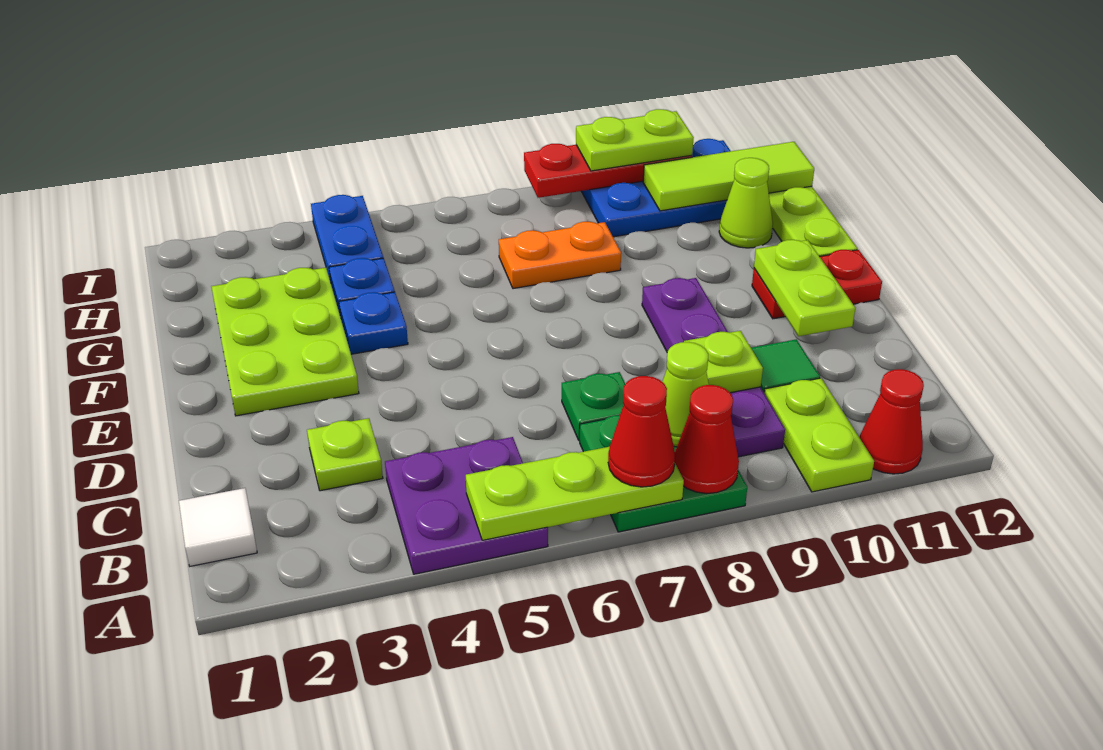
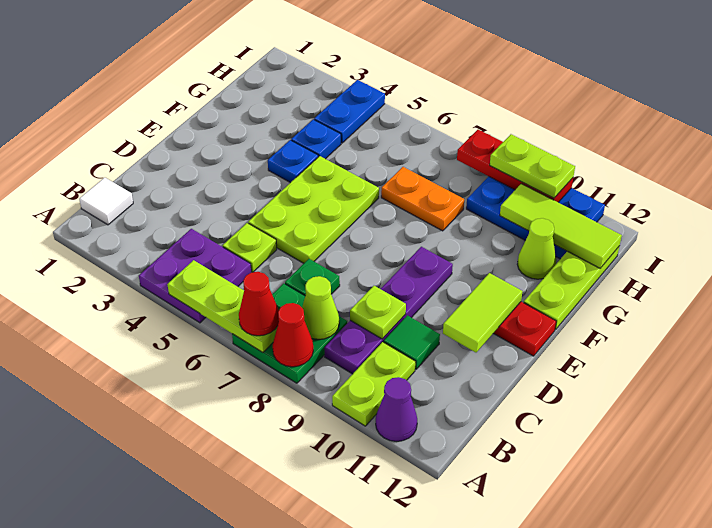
red 1x1 cone [859,369,924,474] -> purple 1x1 cone [376,377,417,441]
lime 1x1 plate [307,418,383,491] -> lime 1x1 plate moved to [223,223,277,272]
lime 1x2 plate [754,240,855,336] -> lime 1x2 tile [443,273,523,352]
lime 2x3 plate [211,268,359,416] -> lime 2x3 plate moved to [248,156,379,263]

